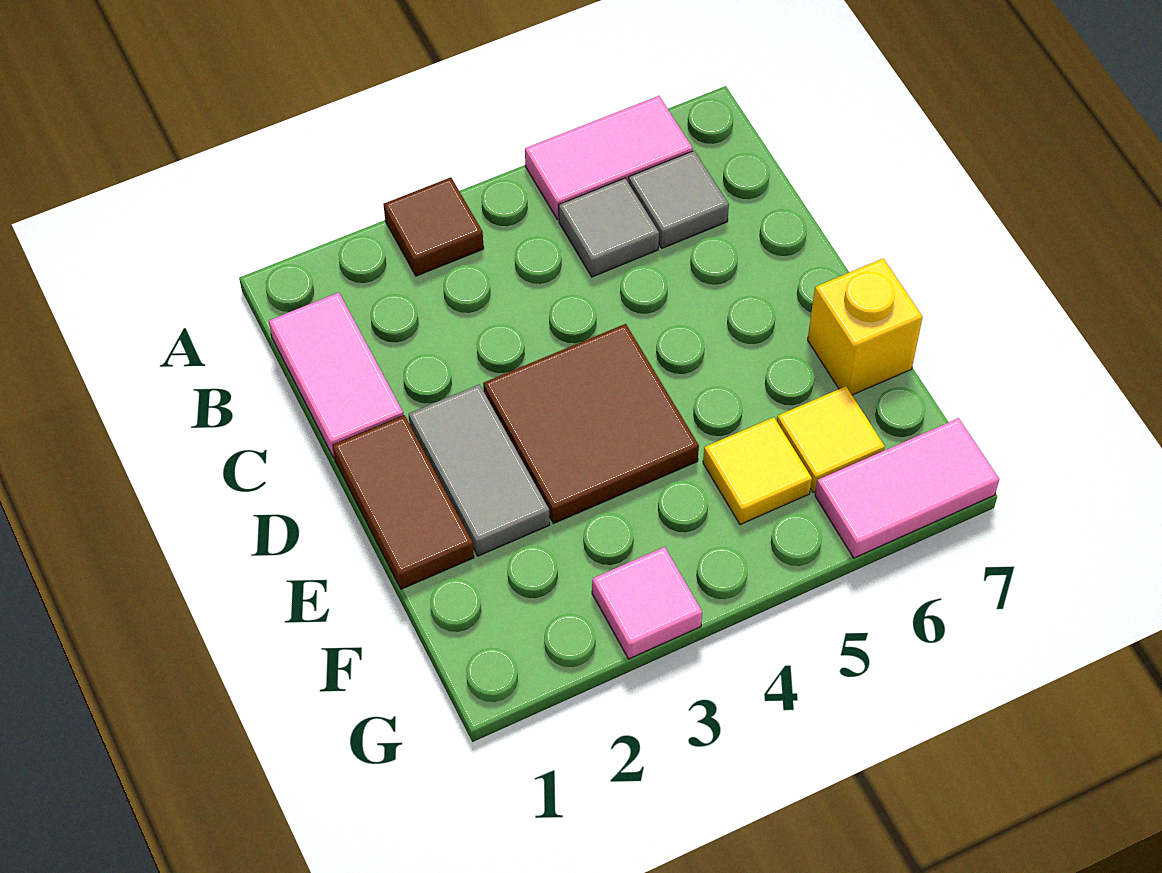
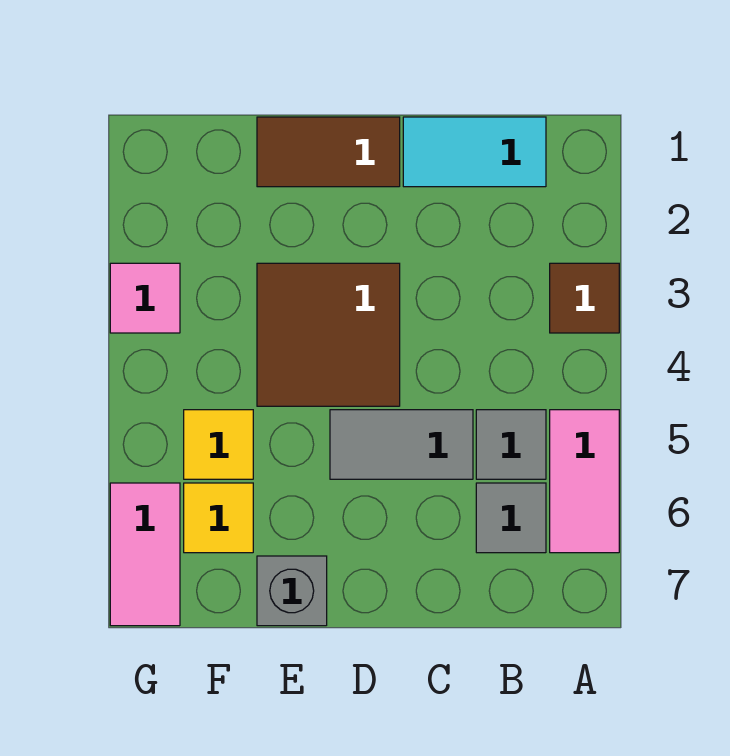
pink 1x2 tile [269,293,404,458] -> cyan 1x2 tile [403,117,546,187]
grey 1x2 tile [409,384,550,556] -> grey 1x2 tile moved to [330,410,473,479]
yellow 1x1 brick [808,258,923,395] -> grey 1x1 brick [257,556,327,626]

